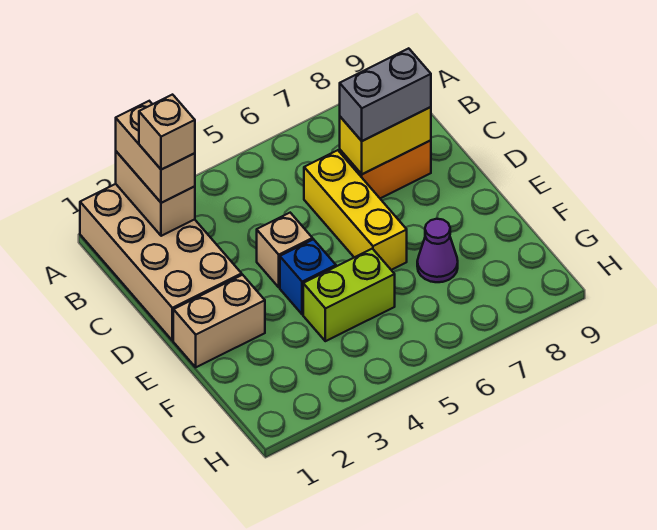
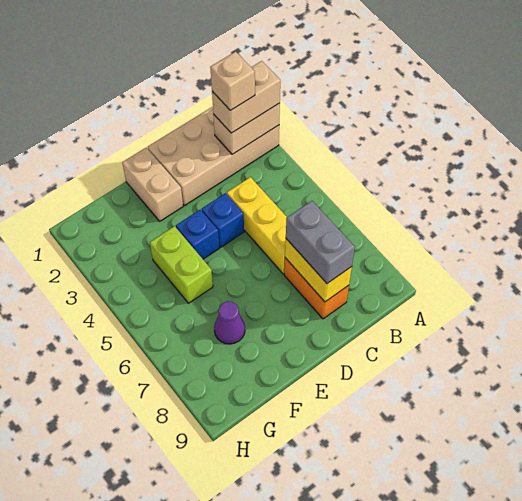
yellow 1x3 brick [304,150,407,270] -> yellow 1x3 brick turned to [227,177,287,274]
tan 1x1 brick [257,213,313,287] -> blue 1x1 brick [202,193,244,247]

